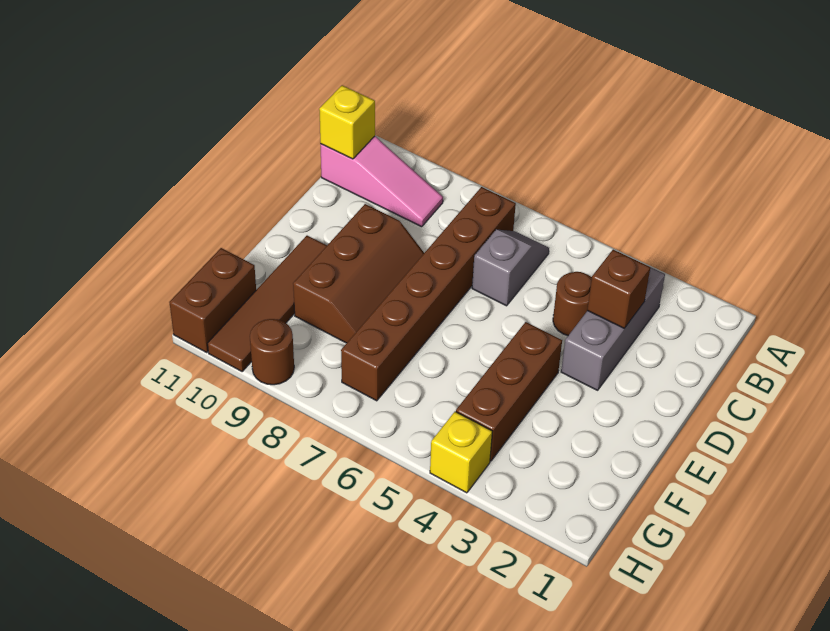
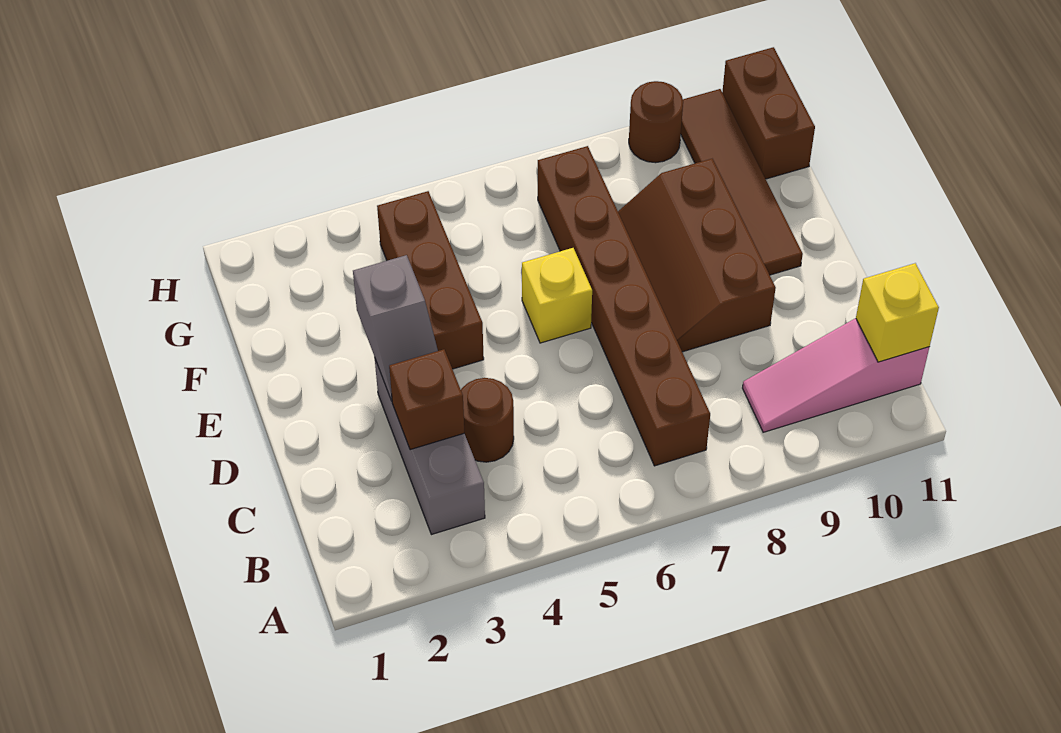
grey 1x2 slope [472,229,549,306] -> grey 1x2 slope moved to [353,255,438,401]
yellow 1x1 brick [430,412,492,493] -> yellow 1x1 brick moved to [522,248,592,343]

